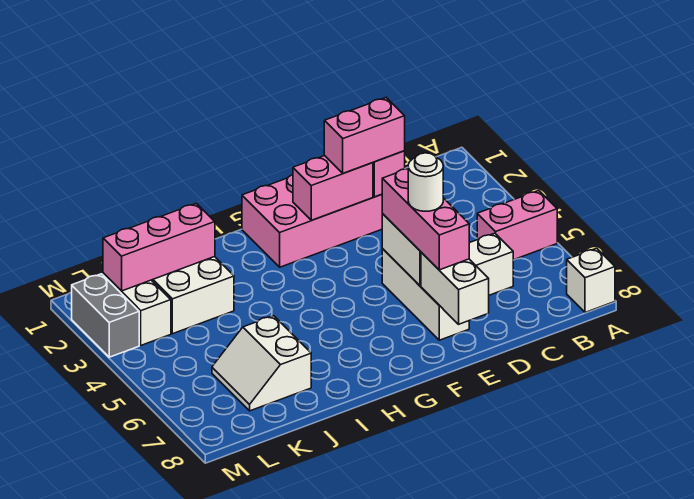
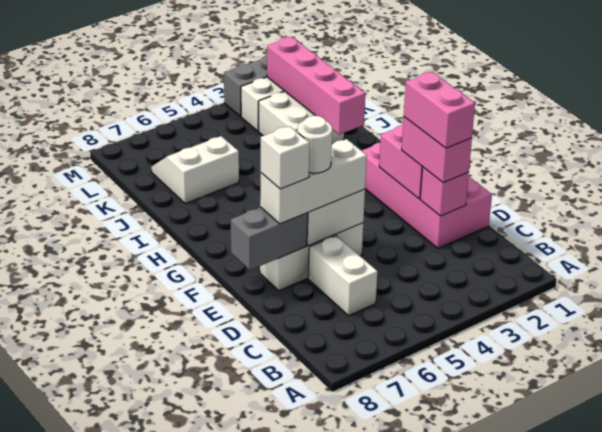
pink 1x2 brick [477,190,557,260] -> pink 1x2 brick moved to [404,72,475,148]
white 1x1 brick [567,248,615,312] -> white 1x1 brick moved to [261,126,309,189]
pink 1x3 brick [382,169,469,270] -> white 1x3 brick [260,139,367,224]
white 1x2 brick [421,252,489,324] -> grey 1x2 brick [231,207,308,270]
pink 1x3 brick [103,203,215,291] -> pink 1x4 brick [267,37,365,135]

